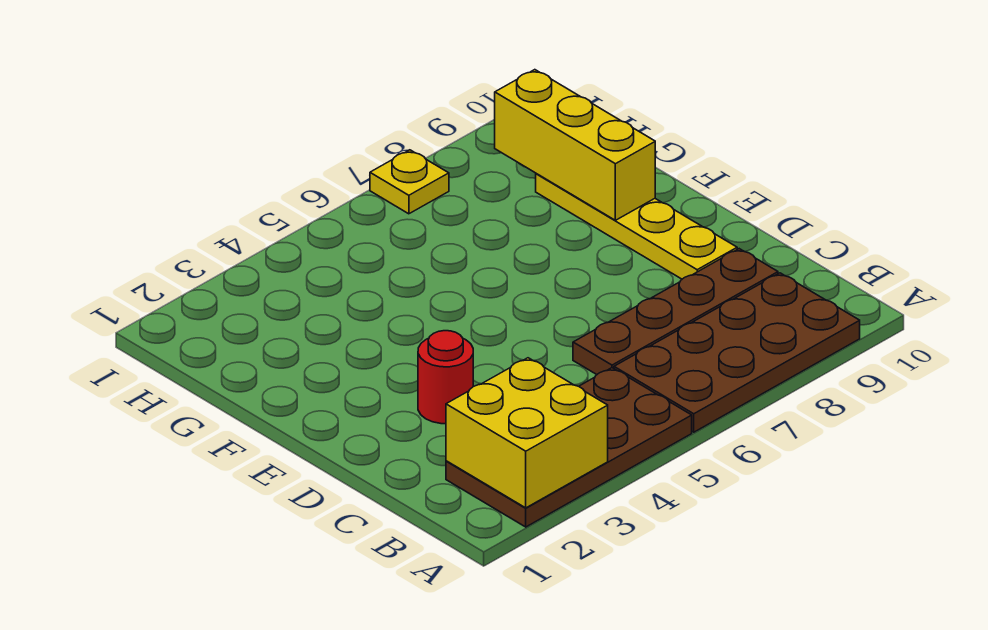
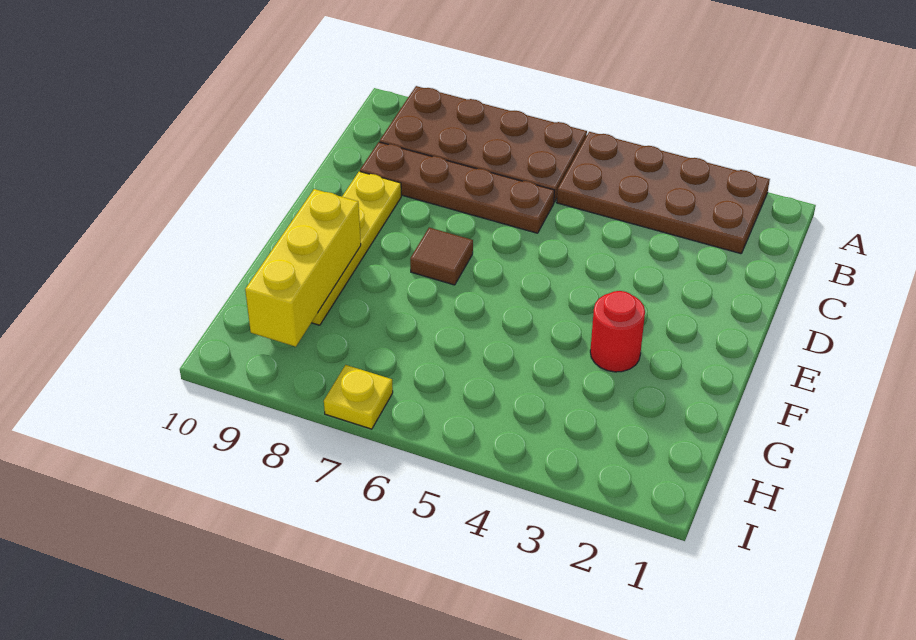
yellow 2x2 brick [446,358,608,508] -> none
red 1x1 round brick [418,331,473,424] -> red 1x1 round brick moved to [590,291,645,372]
none -> brown 1x1 tile [410,228,473,285]

